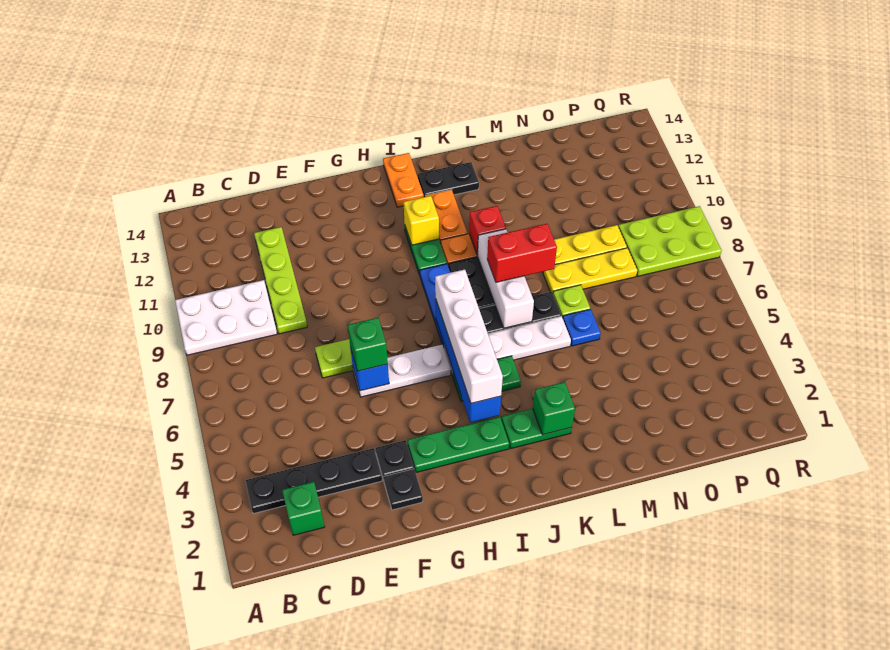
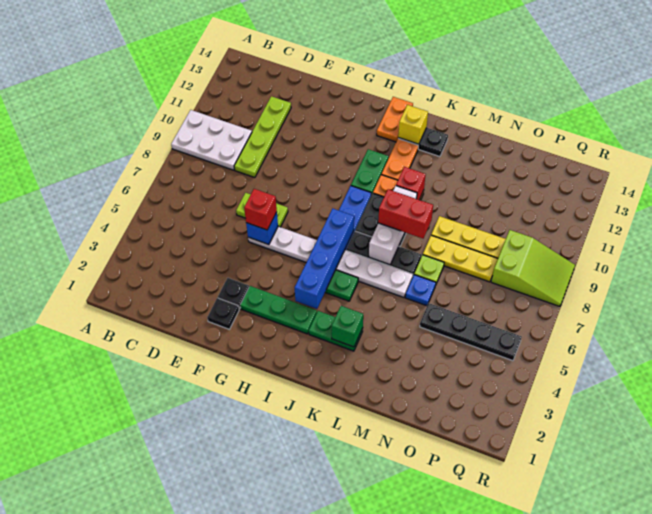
black 1x4 plate [245,448,382,514] -> black 1x4 plate moved to [420,303,522,361]
green 1x1 brick [282,482,324,535] -> none
green 1x1 brick [348,318,388,371] -> red 1x1 brick [244,189,277,230]
white 1x4 brick [435,270,503,403] -> none
yellow 1x1 brick [404,196,439,245] -> yellow 1x1 brick moved to [398,105,428,144]
lime 2x3 plate [618,206,722,276] -> lime 2x3 slope [491,230,575,306]

